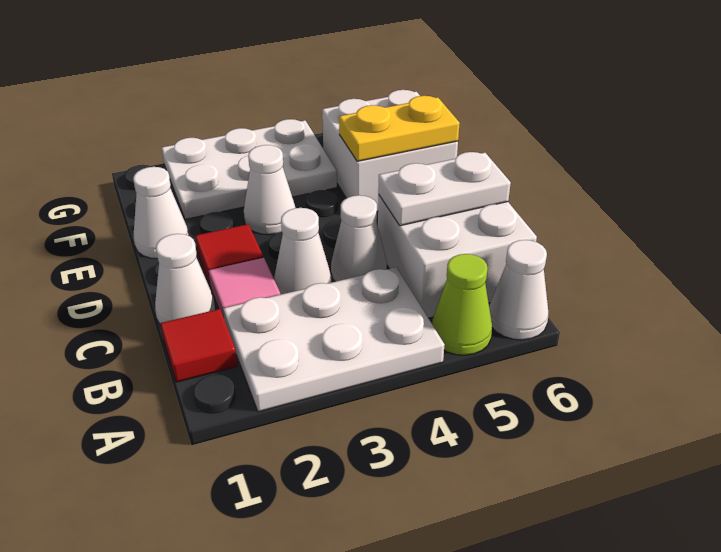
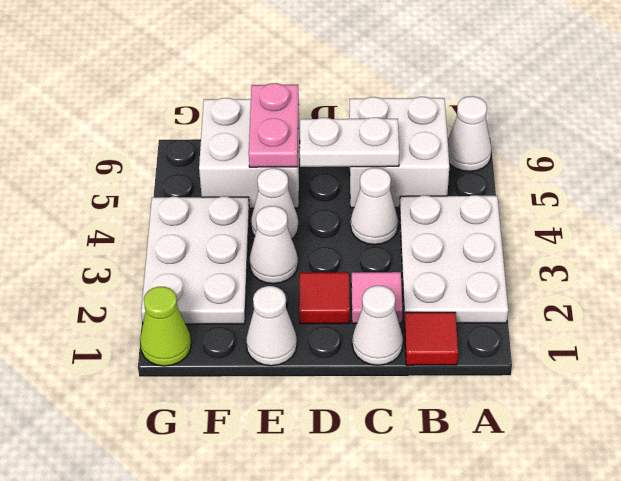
lime 1x1 cone [432,254,492,355] -> lime 1x1 cone moved to [140,287,191,366]
white 1x1 cone [274,208,331,295] -> white 1x1 cone moved to [251,168,298,239]
white 1x2 plate [378,152,511,226] -> white 1x2 plate turned to [300,117,399,167]
yellow 1x2 plate [339,96,460,161] -> pink 1x2 plate [249,83,299,167]

